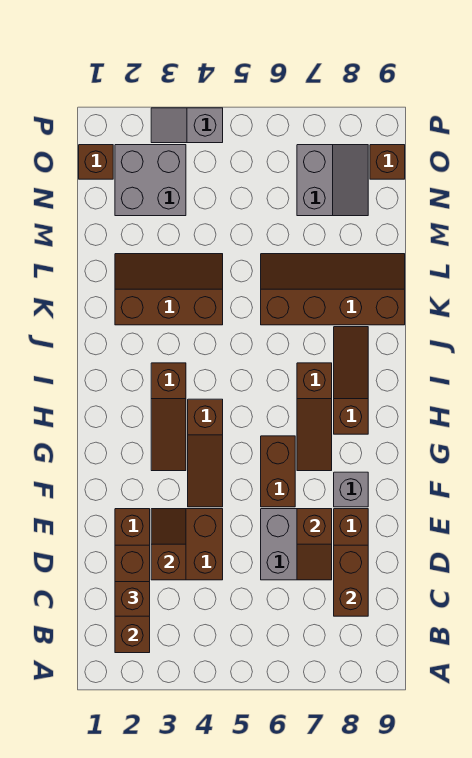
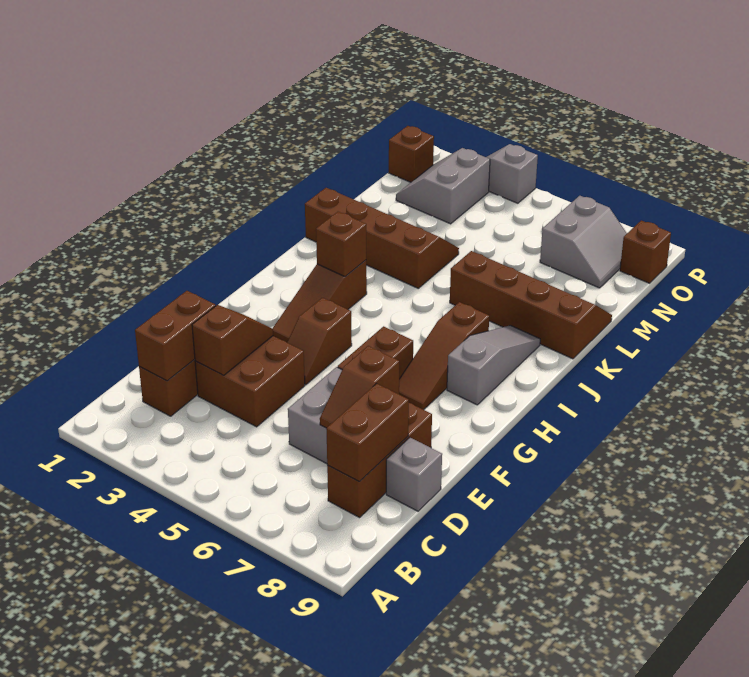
brown 1x3 brick [115,545,150,653] -> brown 1x2 brick [135,291,216,381]
brown 1x1 brick [115,582,150,616] -> brown 1x1 brick moved to [316,212,366,277]
brown 1x3 slope [188,399,223,507] -> brown 1x2 slope [287,298,352,385]
grey 1x1 brick [334,472,368,507] -> grey 1x1 brick moved to [386,438,442,511]
brown 1x3 slope [334,327,368,434] -> grey 1x3 slope [447,325,540,405]
brown 2x3 slope [115,254,223,325] -> brown 2x4 slope [305,188,459,288]
grey 2x2 brick [115,145,186,216] -> grey 2x2 slope [396,148,490,224]

